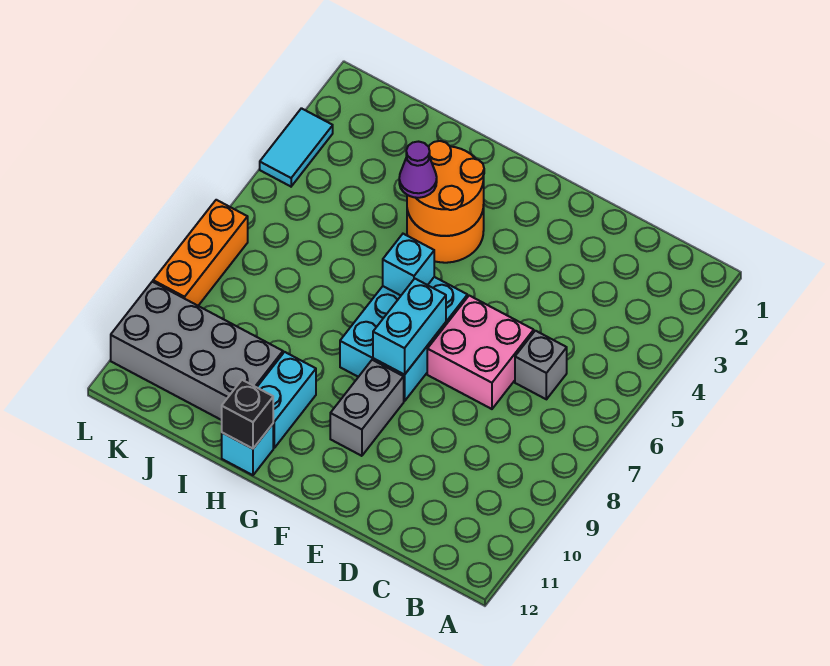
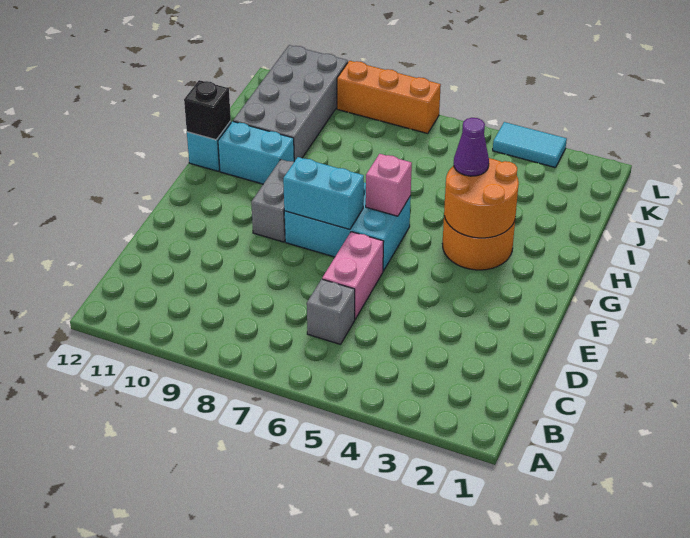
pink 2x2 brick [427,296,534,409] -> pink 1x2 brick [322,232,384,319]
grey 1x2 brick [330,360,404,456] -> grey 1x2 brick turned to [251,159,294,242]
cyan 1x1 brick [383,234,434,295] -> pink 1x1 brick [366,154,412,216]

